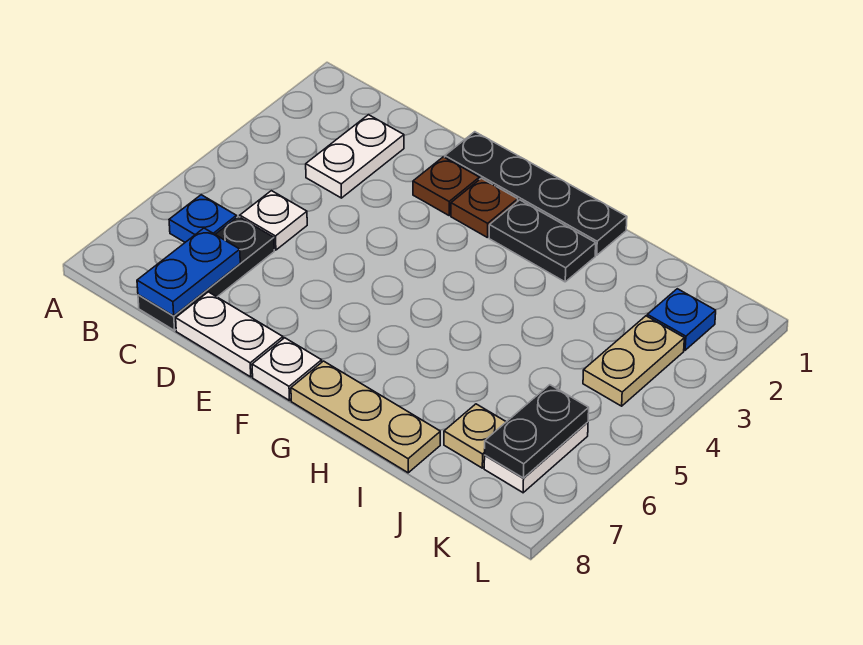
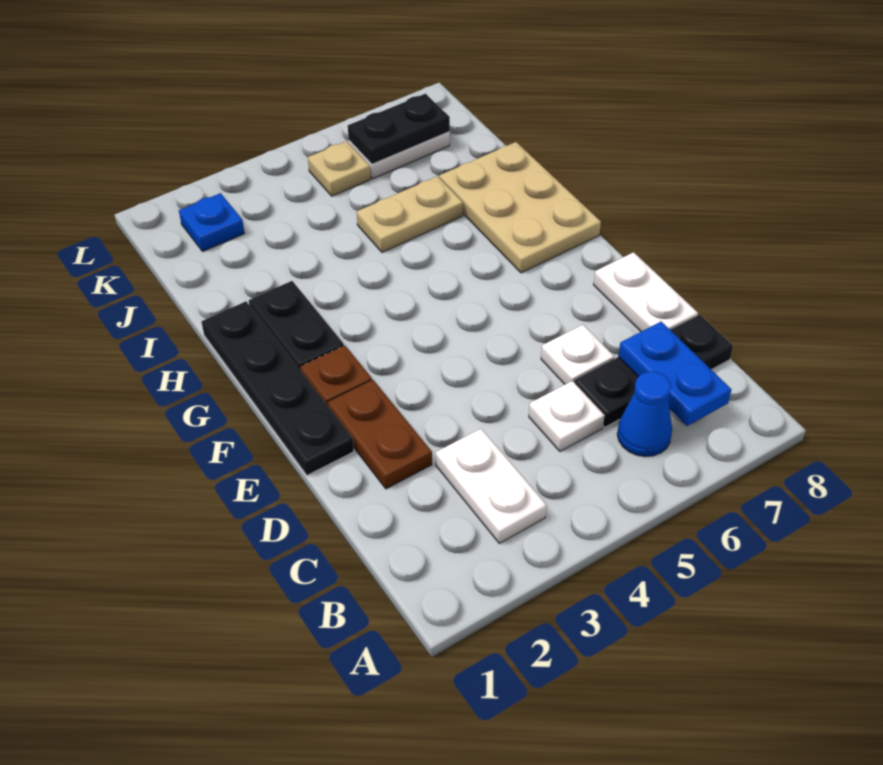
blue 1x1 plate [169,195,237,242] -> blue 1x1 cone [617,372,672,457]
white 1x2 plate [306,115,404,198] -> white 1x2 plate turned to [436,429,547,543]
blue 1x2 plate [137,228,240,316] -> blue 1x2 plate turned to [618,322,731,426]
brown 1x1 plate [413,157,479,216] -> brown 1x2 plate [328,380,432,489]
white 1x1 plate [252,338,322,401] -> white 1x1 plate moved to [541,325,614,384]
tan 1x3 plate [291,361,440,473] -> tan 2x3 plate [439,142,601,273]
tan 1x1 plate [444,404,506,468] -> tan 1x1 plate moved to [308,141,371,196]
tan 1x2 plate [583,316,684,406] -> tan 1x2 plate moved to [357,176,463,252]

